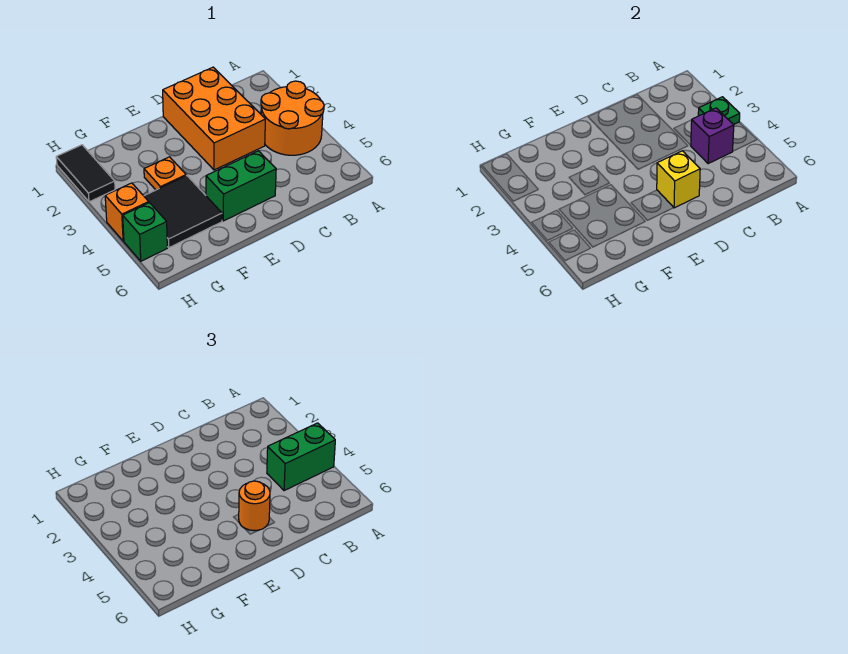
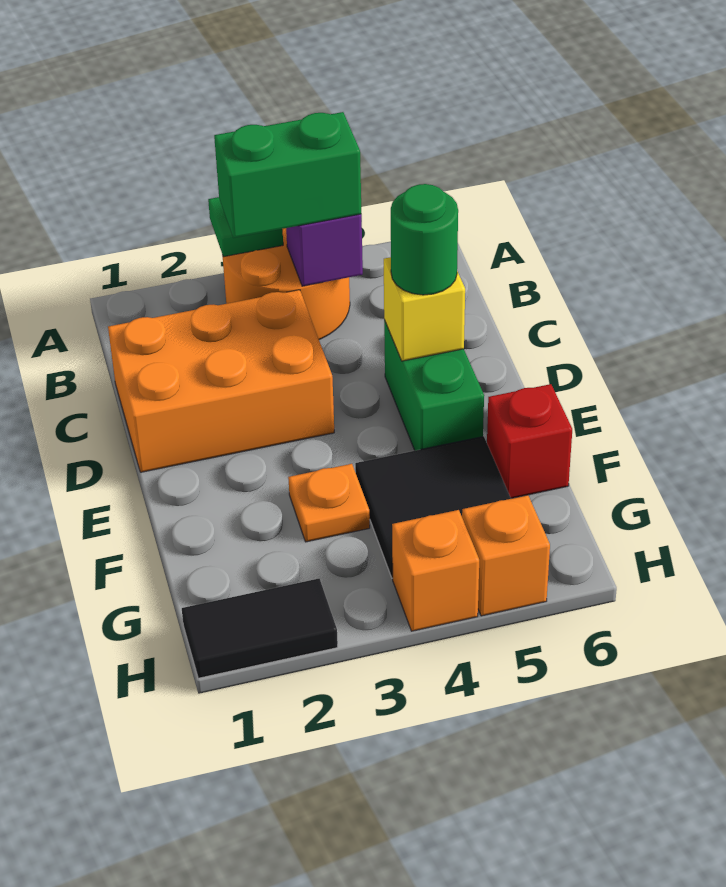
green 1x2 brick [267,423,335,491] -> green 1x2 brick turned to [214,112,361,238]
orange 1x1 round brick [239,481,270,531] -> green 1x1 round brick [391,184,458,295]
none -> red 1x1 brick [487,384,572,498]
green 1x1 brick [123,203,167,261] -> orange 1x1 brick [462,495,550,616]

